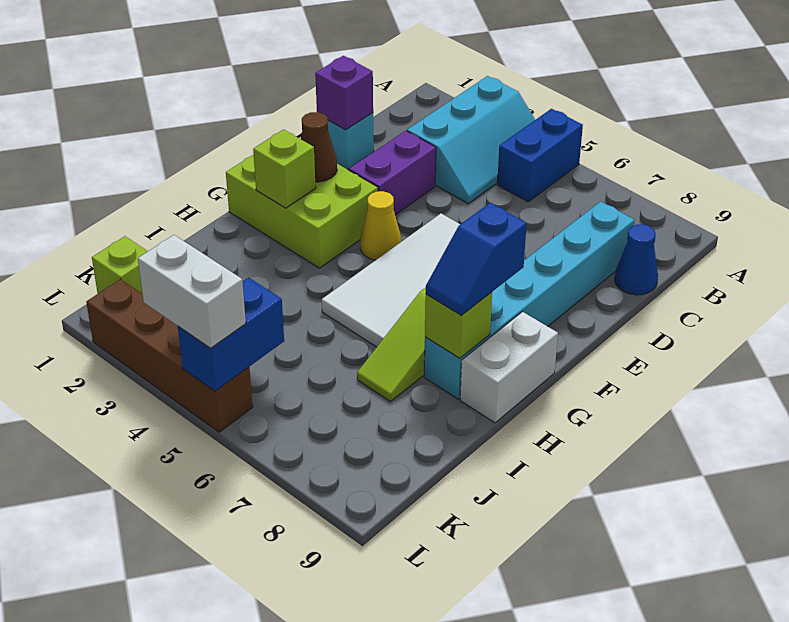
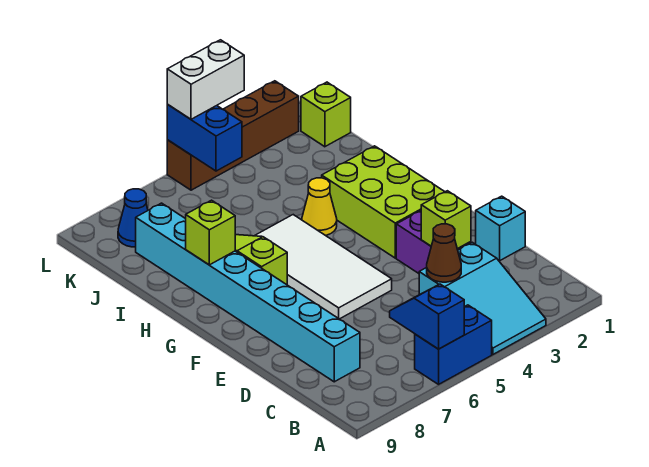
cyan 2x3 slope [407,76,535,204] -> cyan 2x3 slope turned to [419,242,546,354]
blue 1x2 brick [497,109,583,202] -> blue 1x2 brick turned to [415,305,492,384]
cyan 1x6 brick [424,202,635,399] -> cyan 1x8 brick [136,203,360,382]
blue 1x1 cone [615,224,658,295] -> blue 1x1 cone moved to [118,189,148,247]
purple 1x1 brick [315,56,373,130] -> none
lime 2x3 brick [226,154,378,268] -> lime 2x3 brick turned to [322,146,445,258]
brown 1x1 cone [301,112,337,182] -> brown 1x1 cone moved to [427,224,461,282]
yellow 1x1 cone [360,191,402,260] -> yellow 1x1 cone moved to [302,178,337,236]
lime 1x1 brick [253,130,316,208] -> lime 1x1 brick moved to [421,191,471,249]
blue 1x2 slope [426,203,527,316] -> blue 1x2 slope moved to [390,284,464,349]
white 1x2 brick [460,312,558,423] -> none

